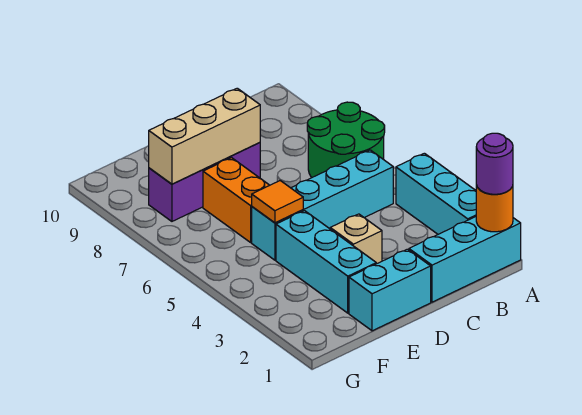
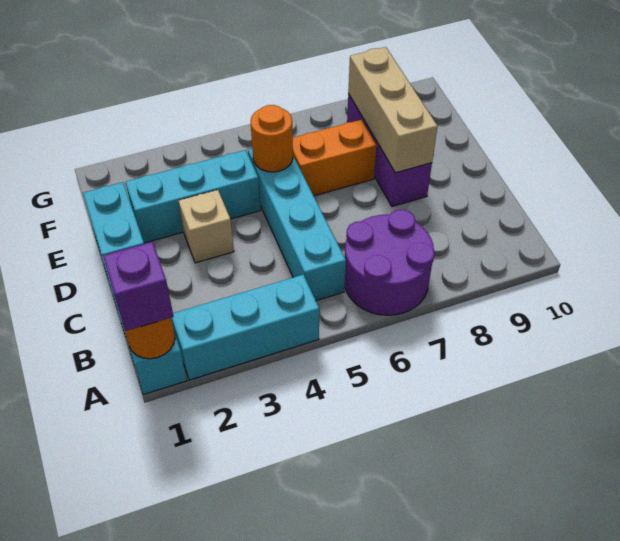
purple 1x1 round brick [476,133,513,194] -> purple 1x1 brick [103,242,174,331]
green 2x2 round brick [307,102,385,177] -> purple 2x2 round brick [345,210,434,315]
orange 1x1 tile [252,181,303,223] -> orange 1x1 round brick [250,105,293,172]

